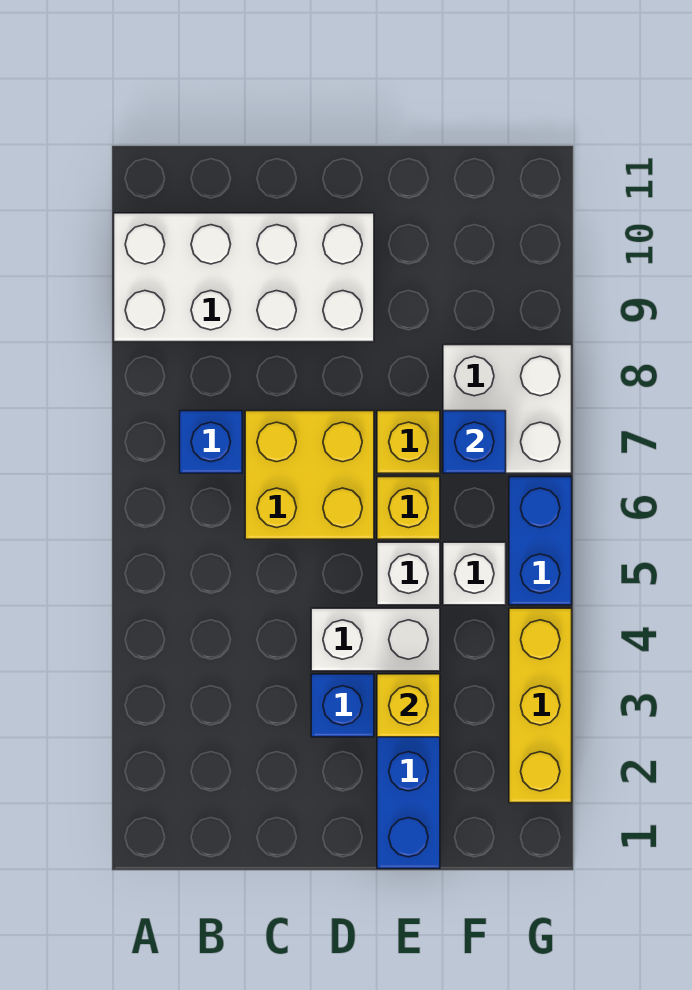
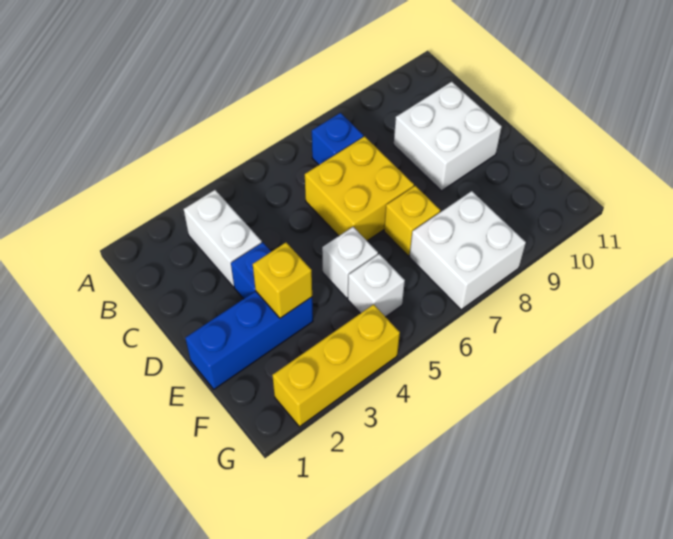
white 2x4 brick [114,213,374,342] -> white 2x2 brick [394,82,502,191]
white 1x2 brick [311,608,440,671] -> white 1x2 brick moved to [184,190,262,287]
yellow 1x1 brick [377,477,440,539] -> none
blue 1x1 brick [443,411,506,473] -> none
blue 1x2 brick [509,477,572,605] -> none

